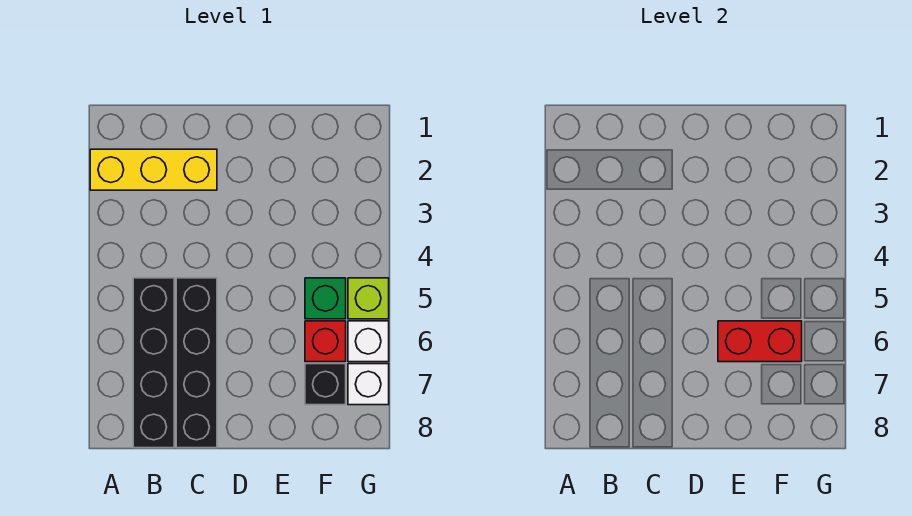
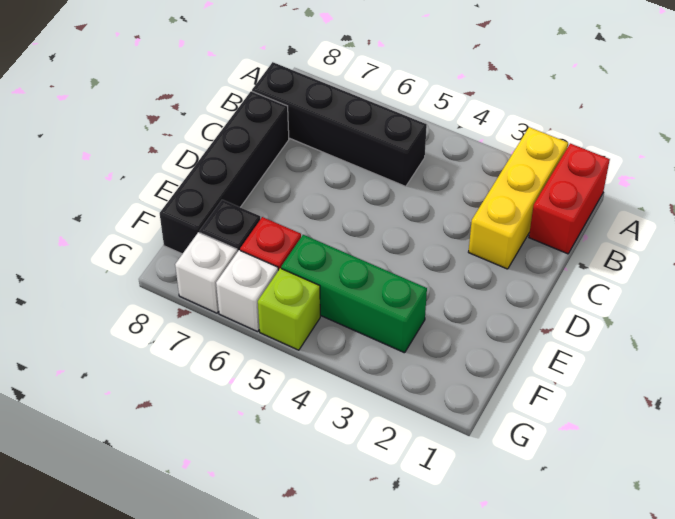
black 1x4 brick [176,278,217,448] -> black 1x4 brick turned to [160,91,289,254]
red 1x2 brick [718,321,802,362] -> red 1x2 brick moved to [529,143,610,254]
green 1x1 brick [305,278,346,319] -> green 1x3 brick [281,235,427,353]

